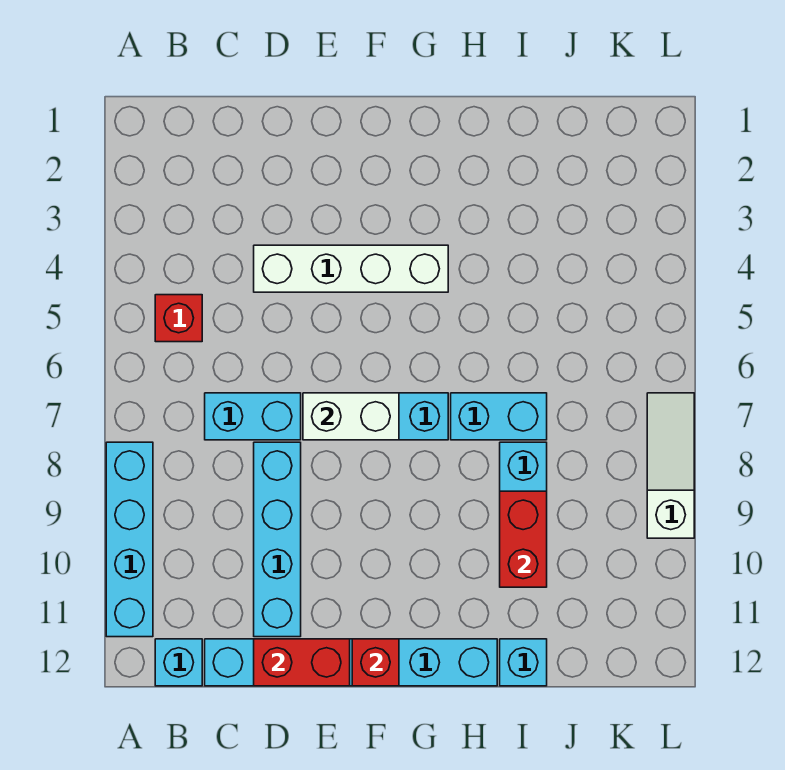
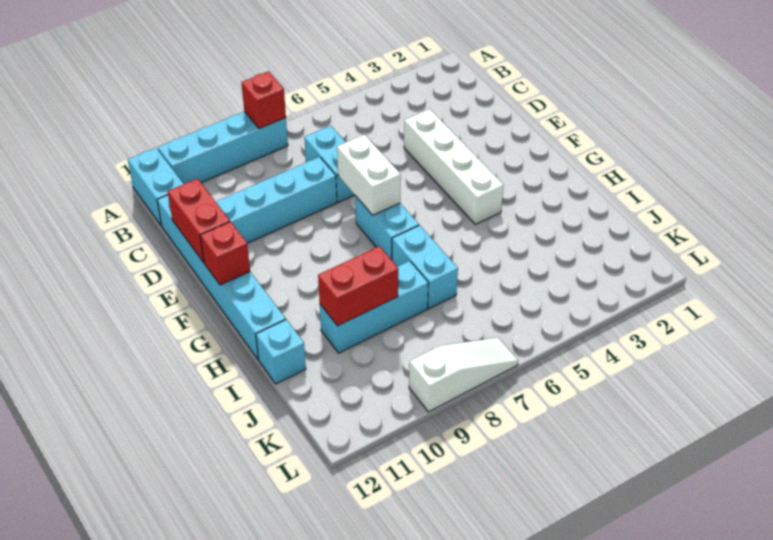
red 1x1 brick [155,295,202,342] -> red 1x1 brick moved to [241,71,286,129]
cyan 1x1 brick [155,639,202,686] -> cyan 1x2 brick [128,148,183,226]

